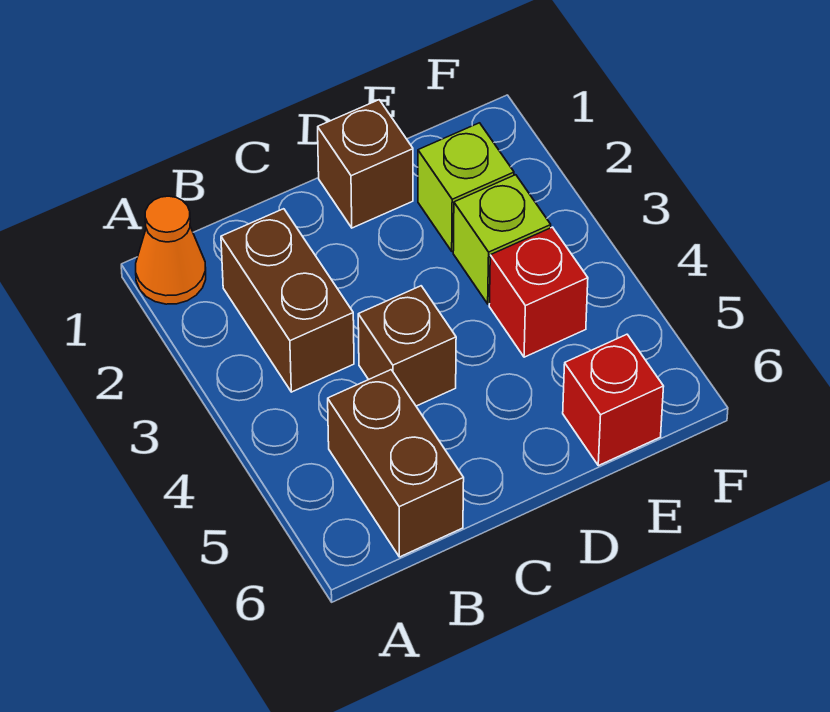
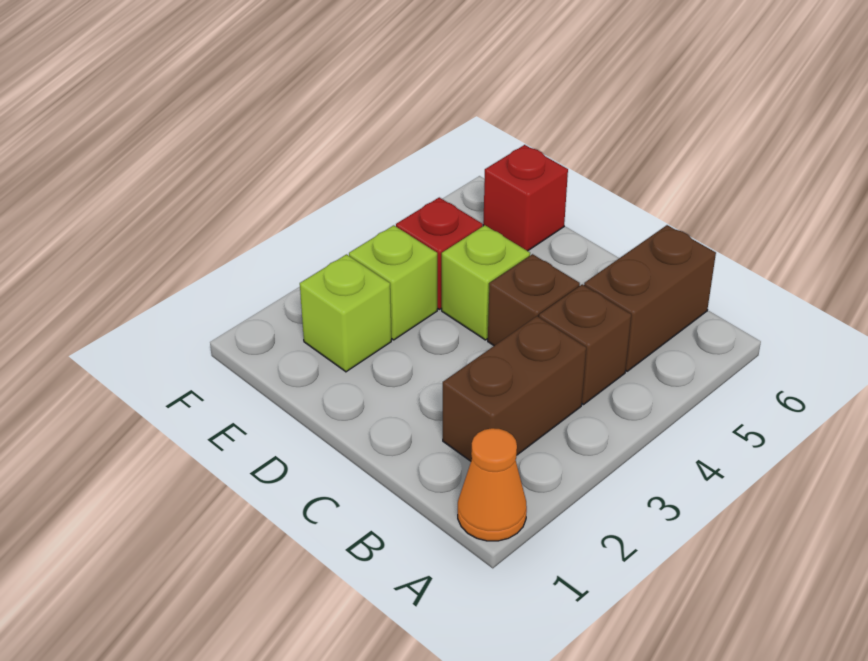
brown 1x1 brick [318,100,413,228] -> brown 1x1 brick moved to [539,284,631,404]
none -> lime 1x1 brick [442,225,530,340]

